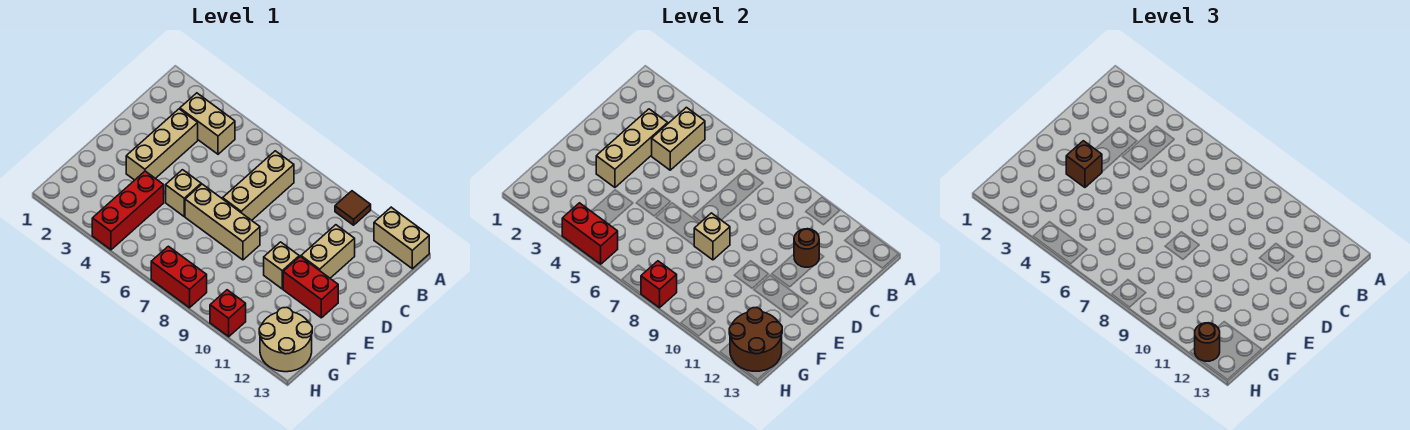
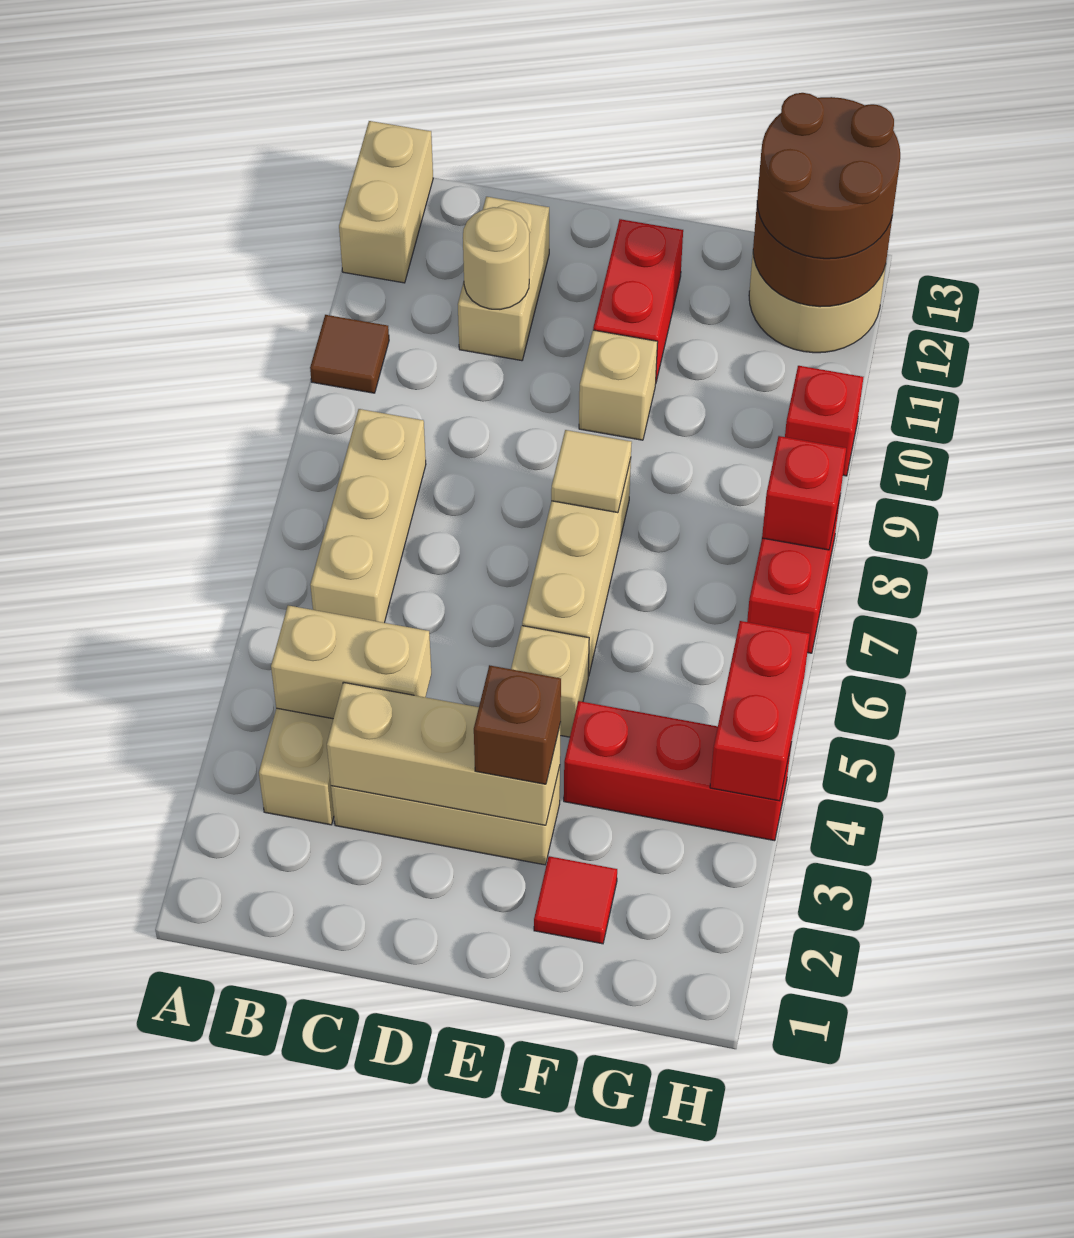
tan 1x3 brick [223,151,294,220] -> tan 1x3 brick turned to [310,409,426,623]
tan 1x2 brick [301,225,355,278] -> tan 1x2 brick turned to [458,197,549,361]
brown 1x1 round brick [794,229,819,267] -> tan 1x1 round brick [463,208,529,309]
tan 1x1 brick [694,213,730,260] -> tan 1x1 tile [551,430,632,513]
none -> red 1x1 tile [534,856,617,944]
brown 1x1 round brick [1195,323,1220,361] -> brown 2x2 round brick [757,93,900,259]

